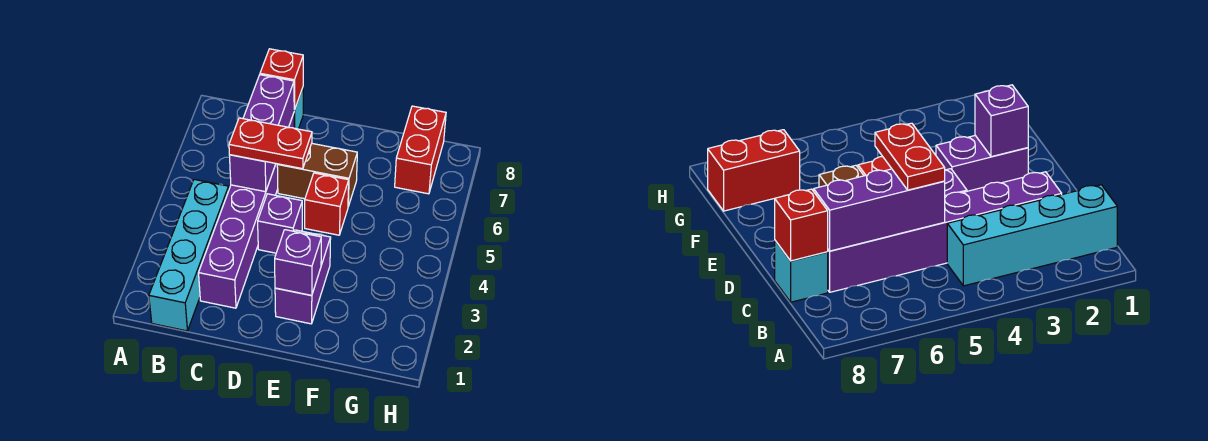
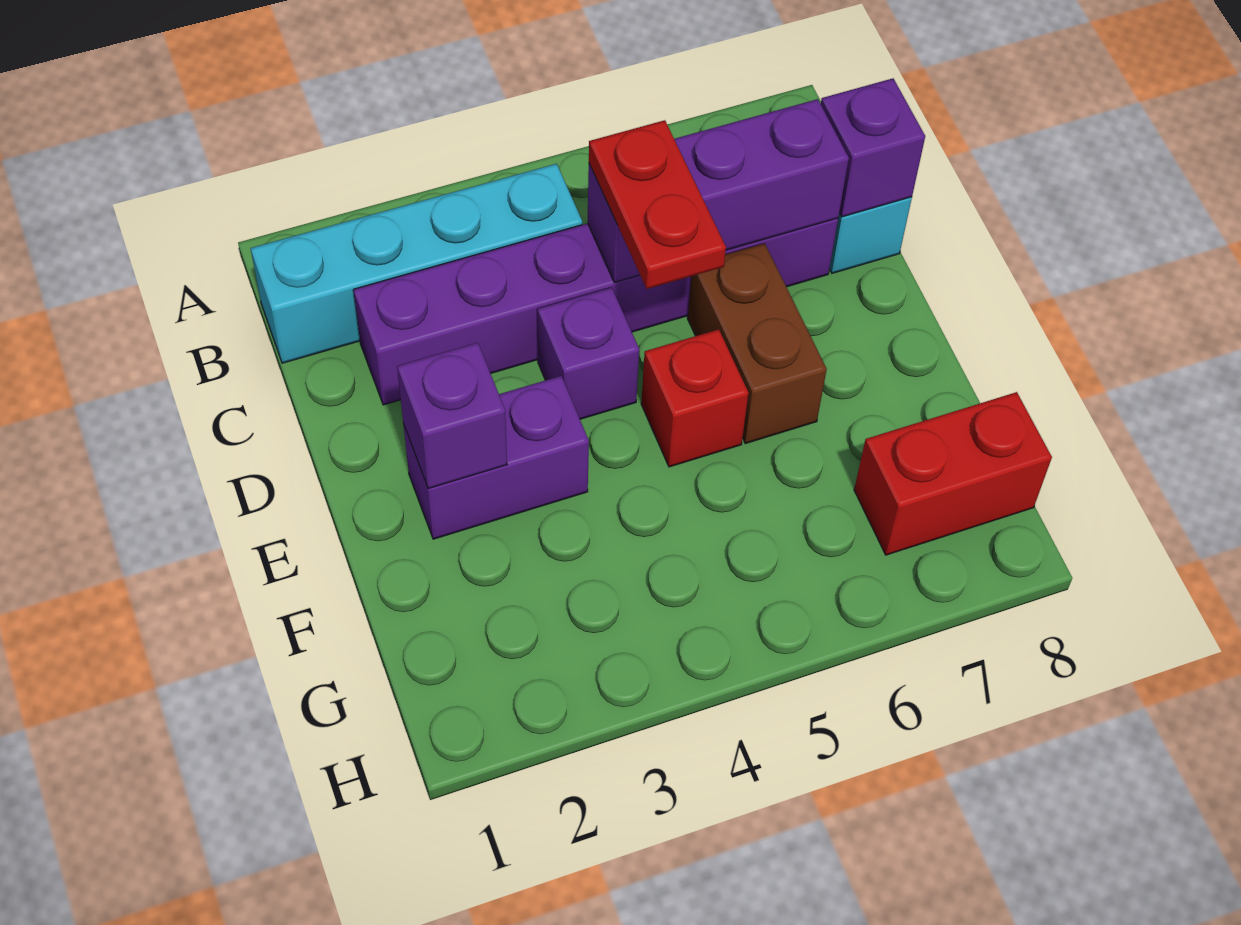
red 1x1 brick [260,49,303,110] -> purple 1x1 brick [821,78,925,217]

